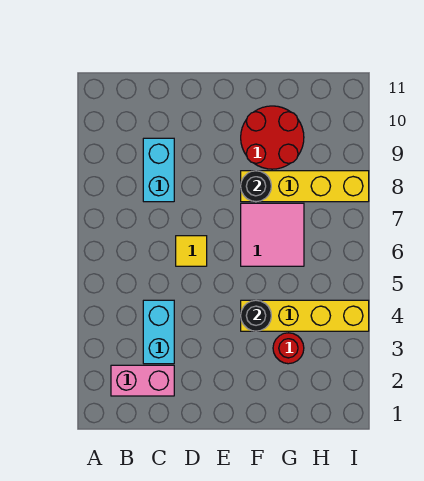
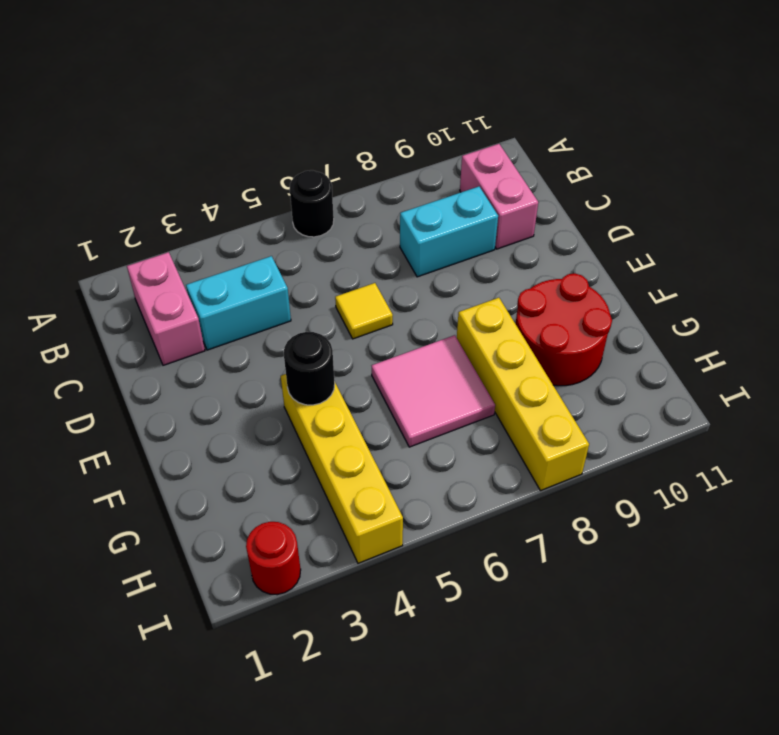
none -> pink 1x2 brick [460,144,538,249]
black 1x1 round brick [241,171,271,202] -> black 1x1 round brick moved to [290,170,334,237]
red 1x1 round brick [273,333,304,364] -> red 1x1 round brick moved to [246,522,301,595]

